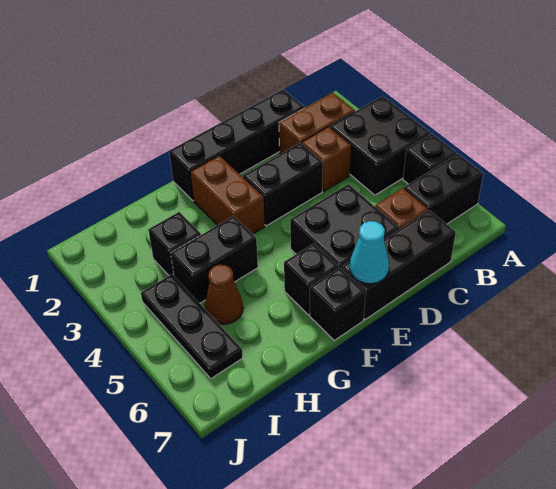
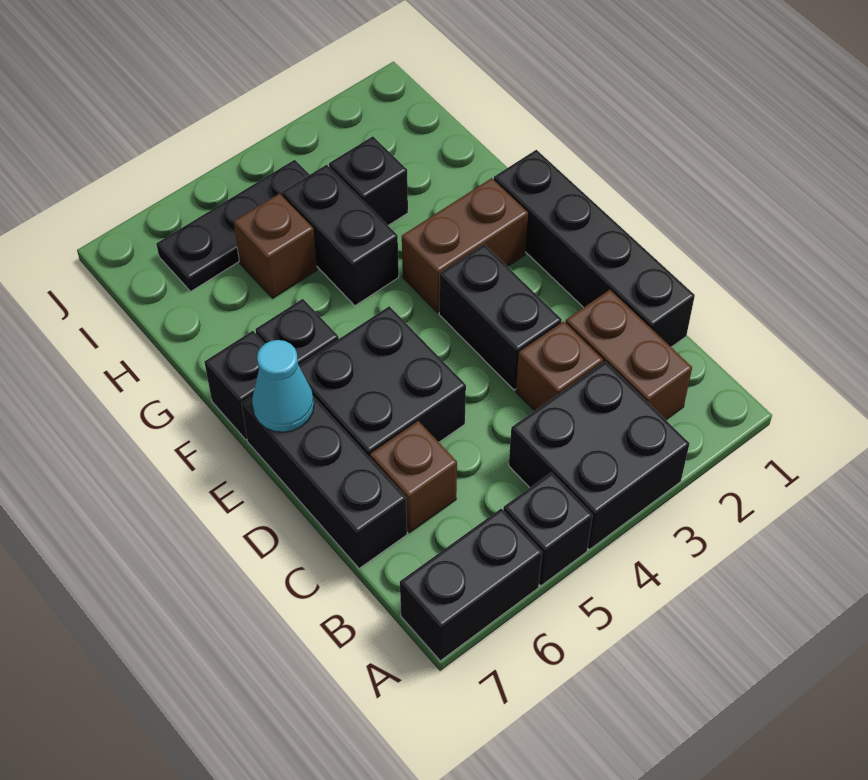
black 1x2 brick [404,154,483,224] -> black 1x2 brick turned to [400,509,542,661]
brown 1x1 cone [205,265,243,324] -> brown 1x1 brick [234,193,317,299]

